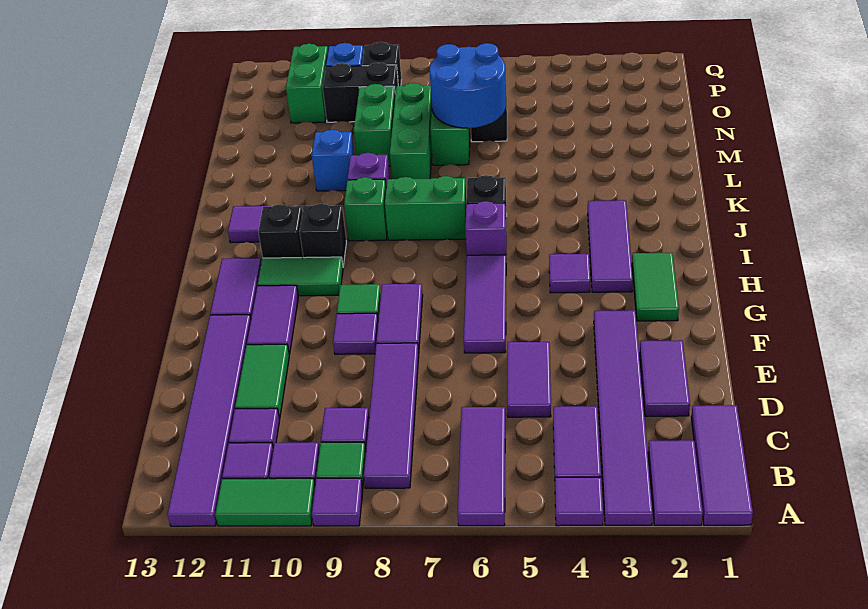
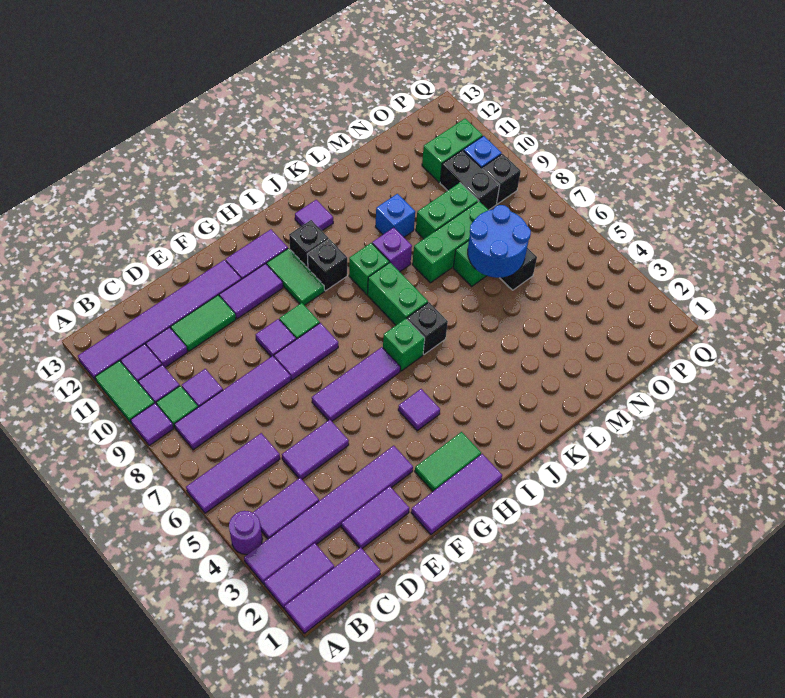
purple 1x1 tile [555,477,603,526] -> purple 1x1 round brick [229,511,262,554]
purple 1x3 tile [588,200,633,292] -> purple 1x3 tile moved to [411,454,502,534]
purple 1x1 brick [465,201,506,255] -> green 1x1 brick [383,319,425,371]

